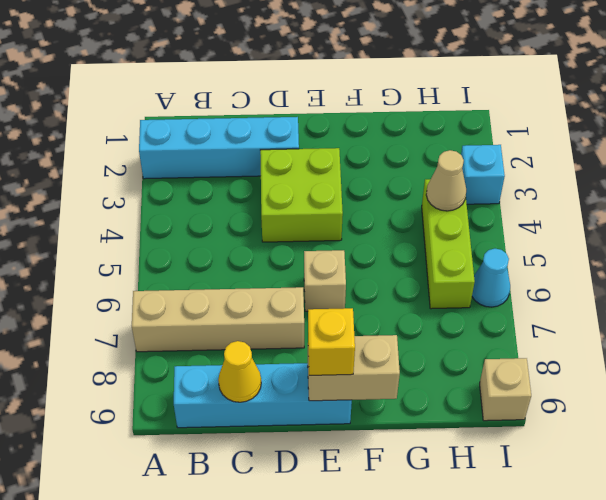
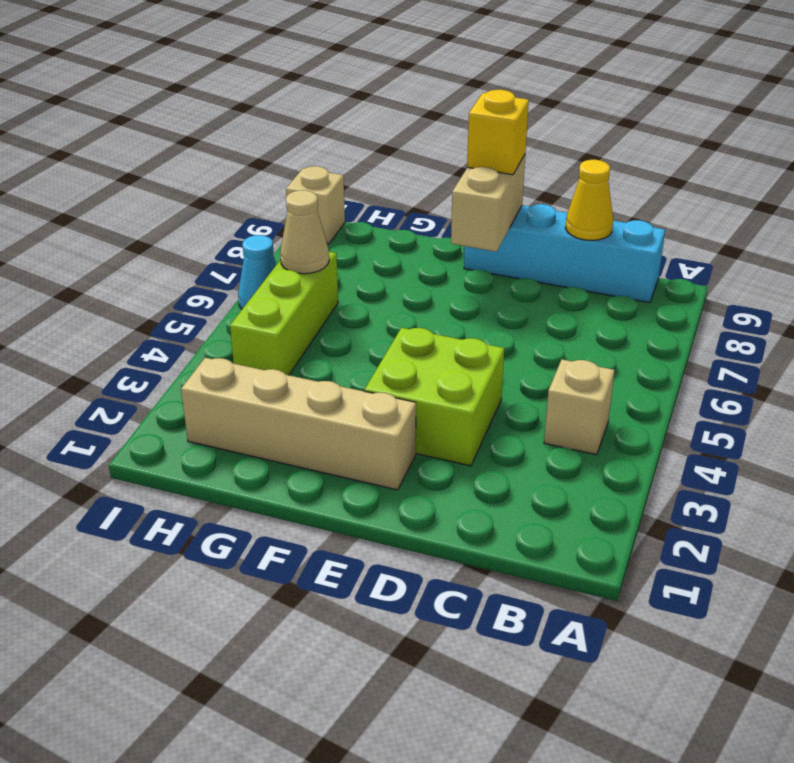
cyan 1x4 brick [139,117,299,179] -> none
tan 1x4 brick [132,287,304,352] -> tan 1x4 brick moved to [181,358,416,490]
tan 1x1 brick [304,250,346,311] -> tan 1x1 brick moved to [544,359,614,455]
tan 1x2 brick [308,335,400,401] -> tan 1x2 brick turned to [451,155,525,252]
tan 1x1 cone [426,150,466,211] -> tan 1x1 cone moved to [280,190,329,274]
cyan 1x1 brick [461,145,505,204] -> none

